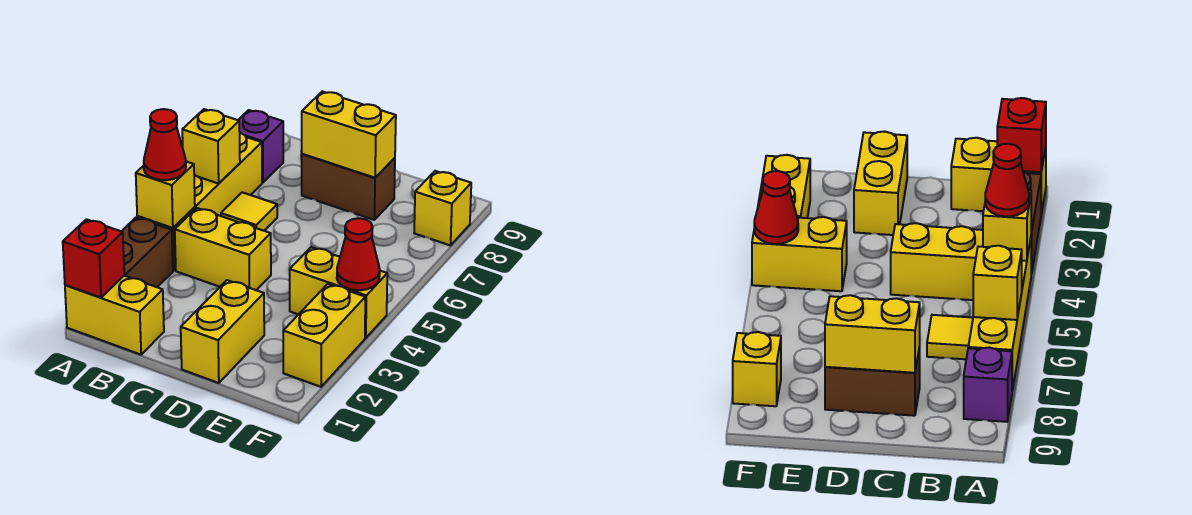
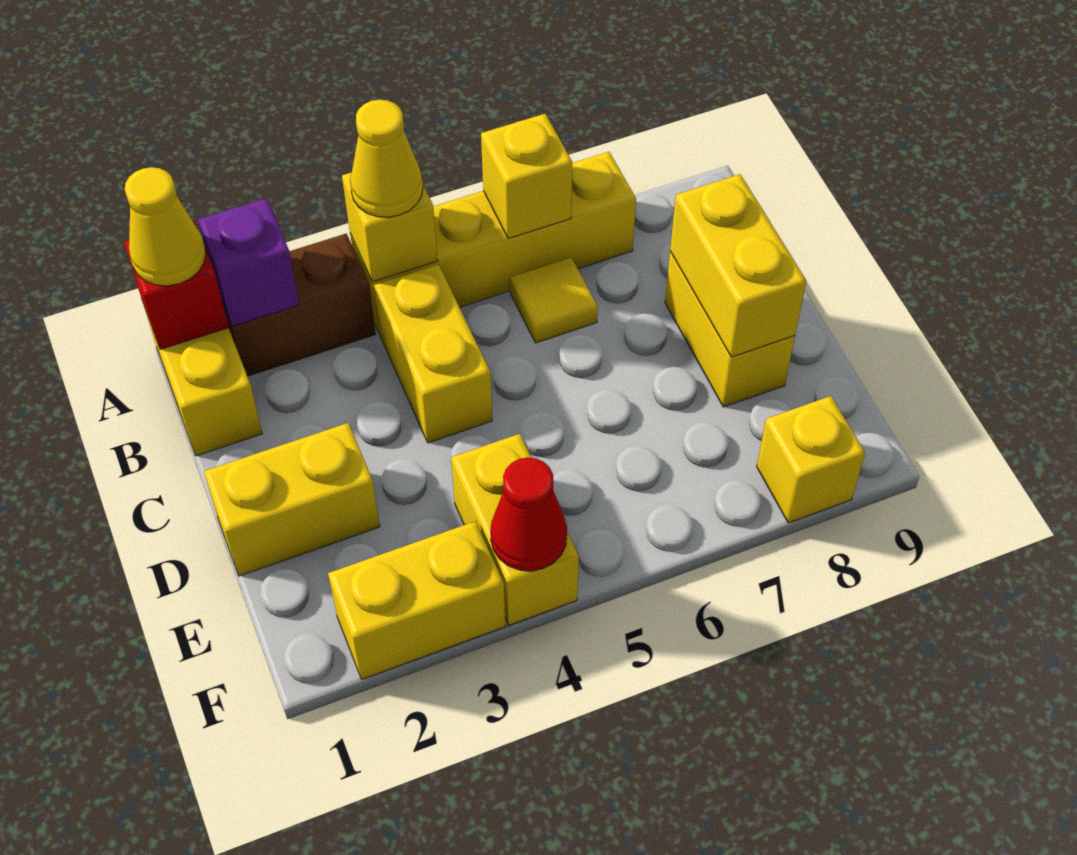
none -> yellow 1x1 cone [125,167,206,286]
red 1x1 cone [144,109,186,180] -> yellow 1x1 cone [350,100,423,217]
purple 1x1 brick [239,110,283,182] -> purple 1x1 brick moved to [198,198,299,327]
brown 1x2 brick [302,154,395,220] -> yellow 1x2 brick [665,252,795,407]

